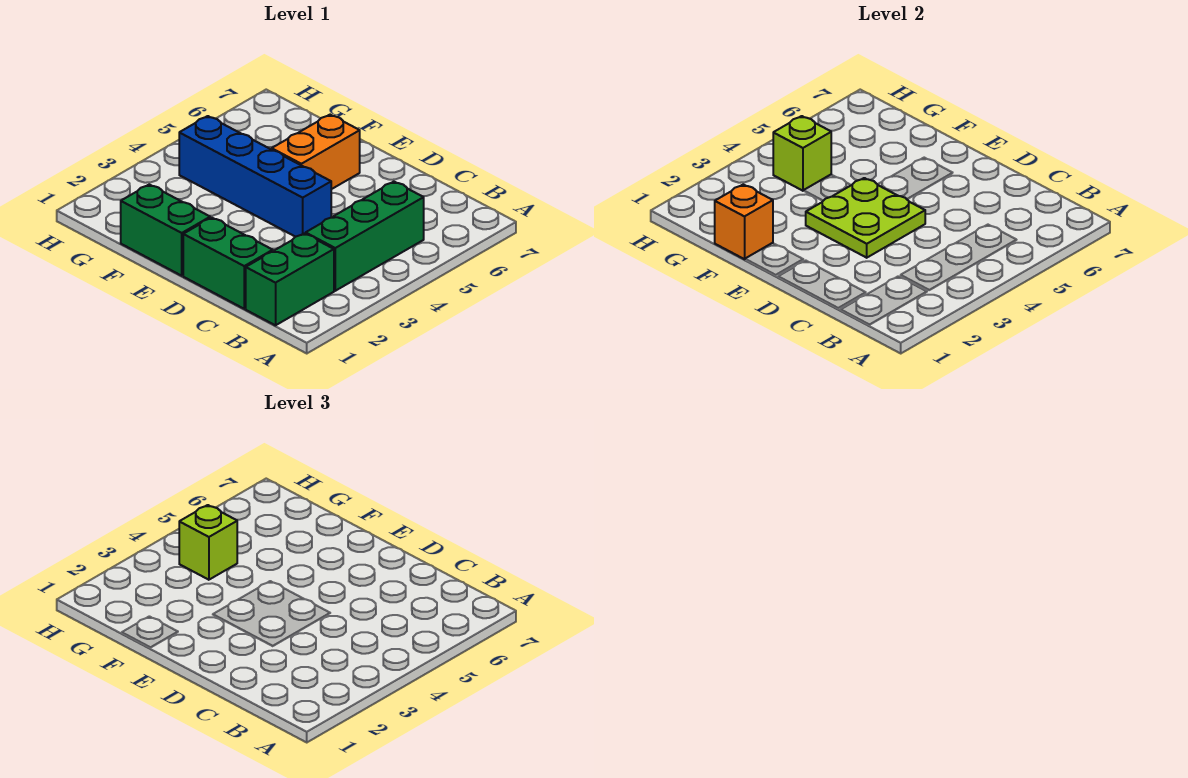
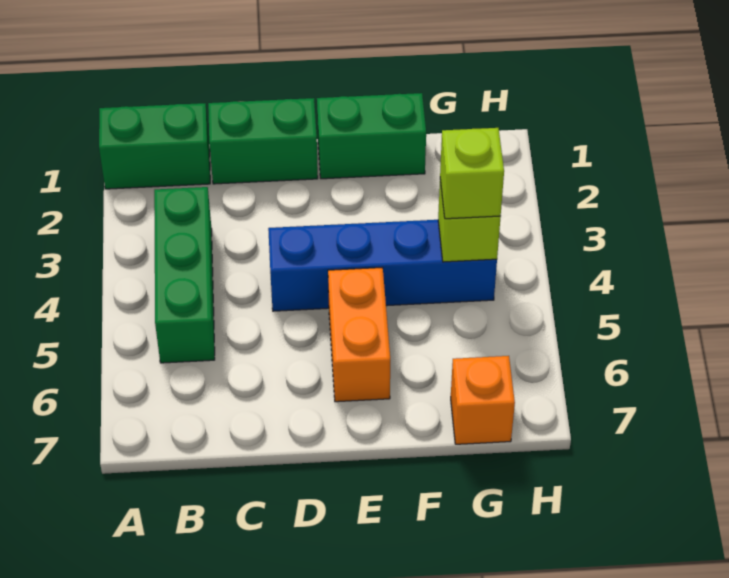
green 1x2 brick [246,233,334,325] -> green 1x2 brick turned to [99,103,210,189]
lime 2x2 plate [806,178,925,258] -> none
orange 1x1 brick [715,184,773,259] -> orange 1x1 brick moved to [451,356,515,444]

